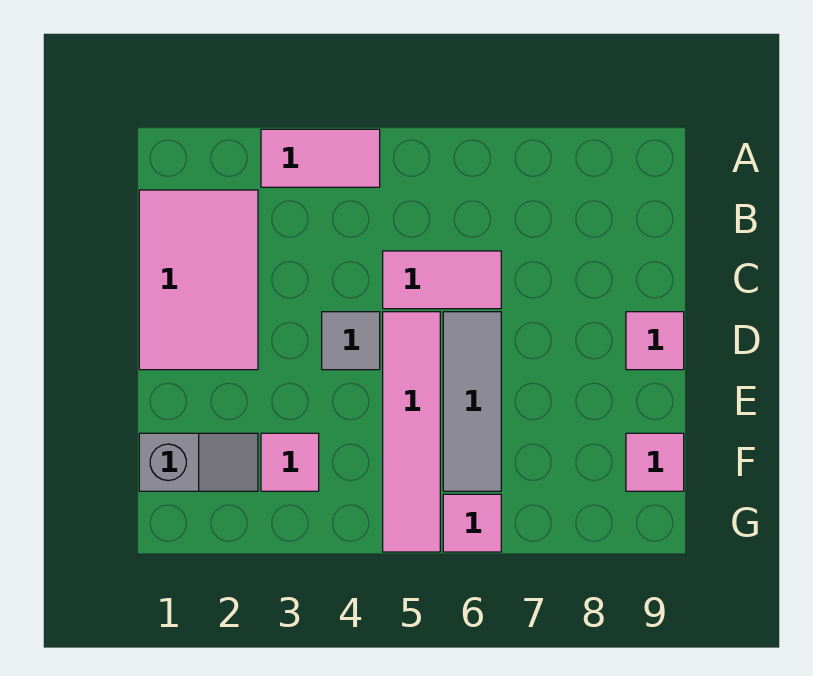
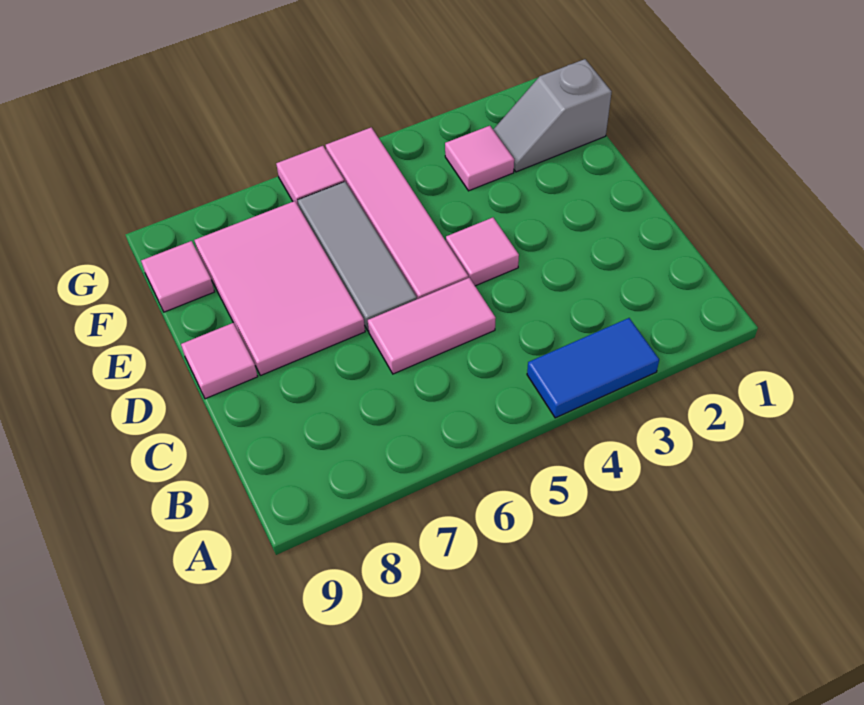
pink 1x2 tile [261,129,380,187] -> blue 1x2 tile [527,318,659,418]
pink 2x3 tile [139,190,258,370] -> pink 2x3 tile moved to [194,201,365,376]
grey 1x1 tile [322,312,380,370] -> pink 1x1 tile [446,218,519,286]

